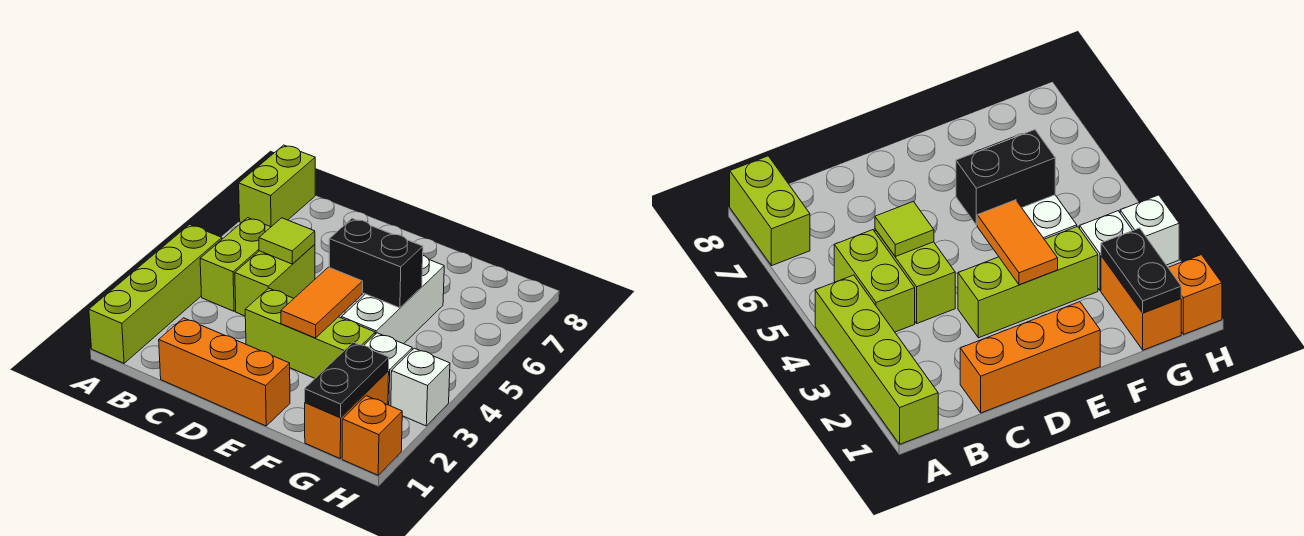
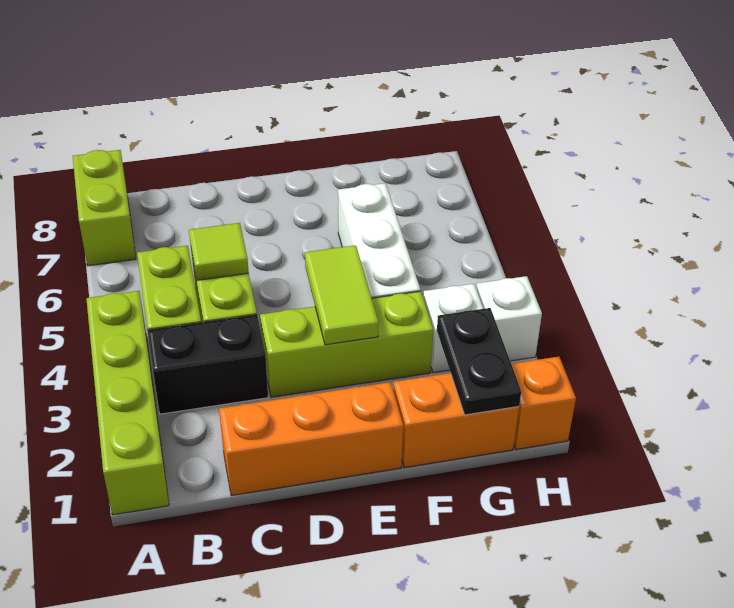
orange 1x2 tile [281,267,363,338] -> lime 1x2 tile [305,245,379,345]
black 1x2 brick [329,218,423,308] -> black 1x2 brick moved to [148,315,268,414]
orange 1x2 brick [305,371,389,458] -> orange 1x2 brick turned to [393,373,519,468]

